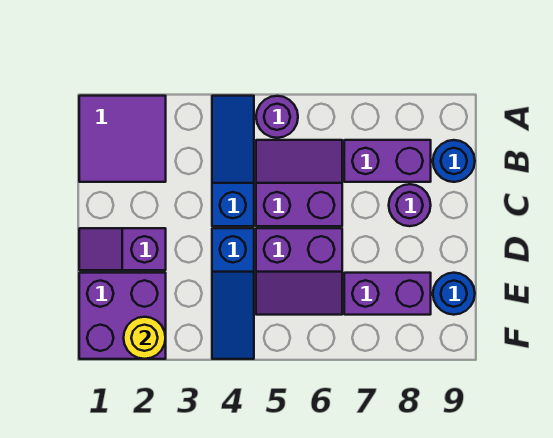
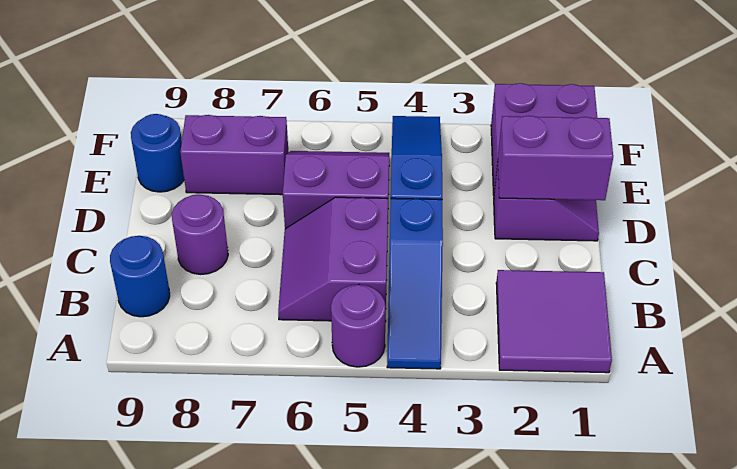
purple 2x2 slope [256,140,342,226] -> purple 2x2 slope turned to [278,197,388,322]
purple 1x2 brick [344,140,431,182] -> purple 1x2 brick moved to [498,116,613,200]
yellow 1x1 round brick [124,317,166,359] -> none

